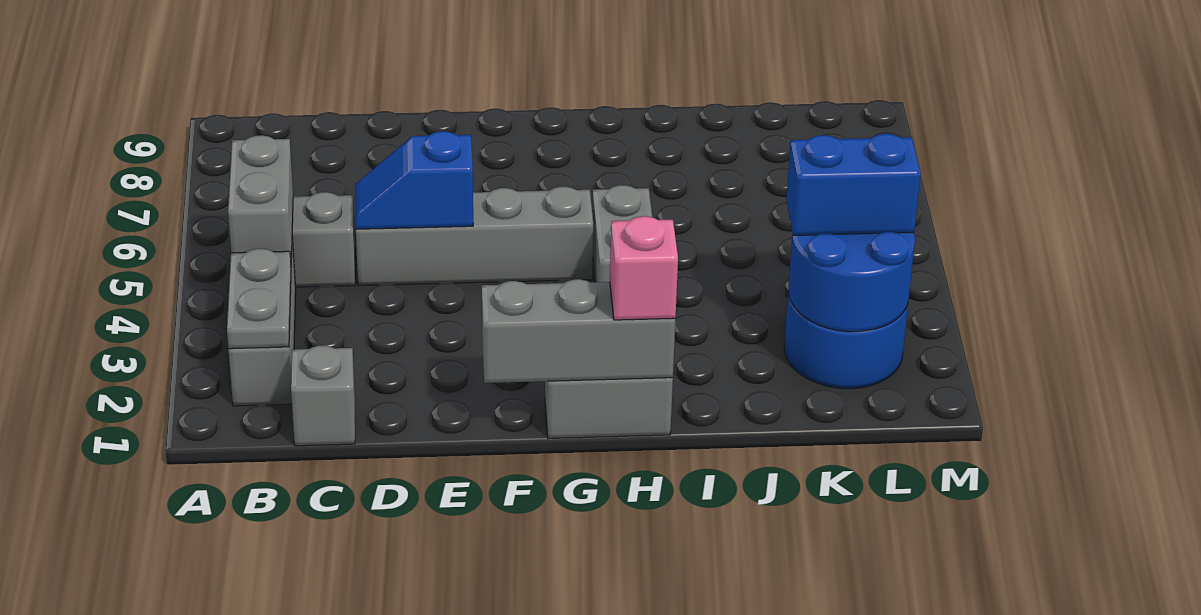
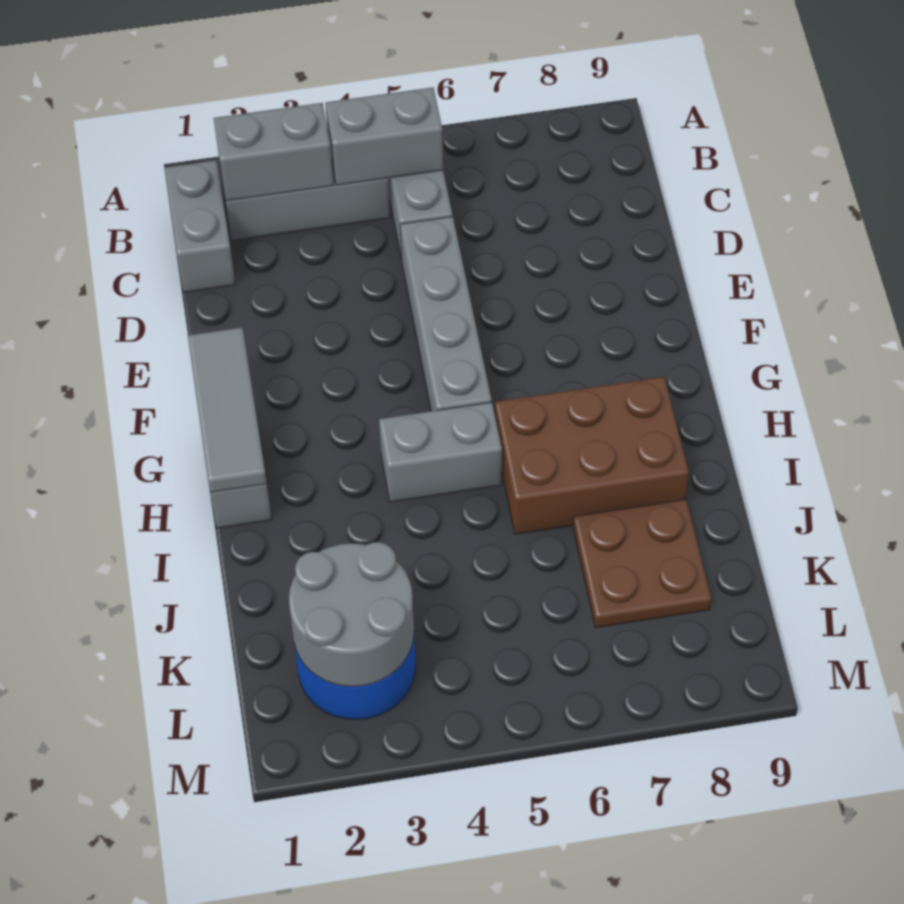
grey 1x2 plate [227,249,291,349] -> grey 1x2 brick [214,103,333,201]
grey 1x1 brick [291,346,355,446] -> grey 1x2 brick [165,160,235,292]
blue 1x2 slope [355,131,473,229] -> none
grey 1x3 brick [482,279,675,383] -> grey 1x3 tile [188,328,267,493]
pink 1x1 brick [610,216,678,320] -> none
none -> brown 2x3 brick [495,377,689,534]
none -> brown 2x2 plate [573,499,711,628]
blue 2x2 round brick [788,232,915,332] -> grey 2x2 round brick [289,542,414,686]
blue 1x2 brick [786,134,921,235] -> none

